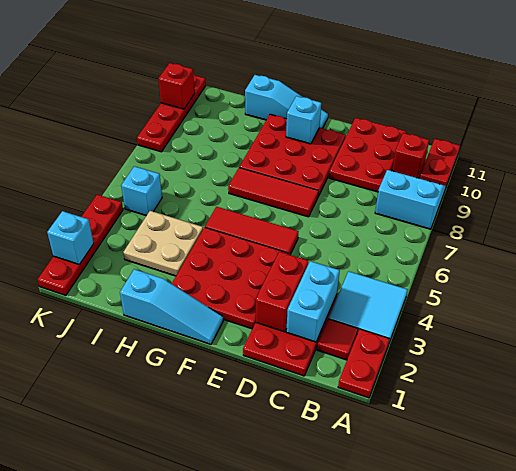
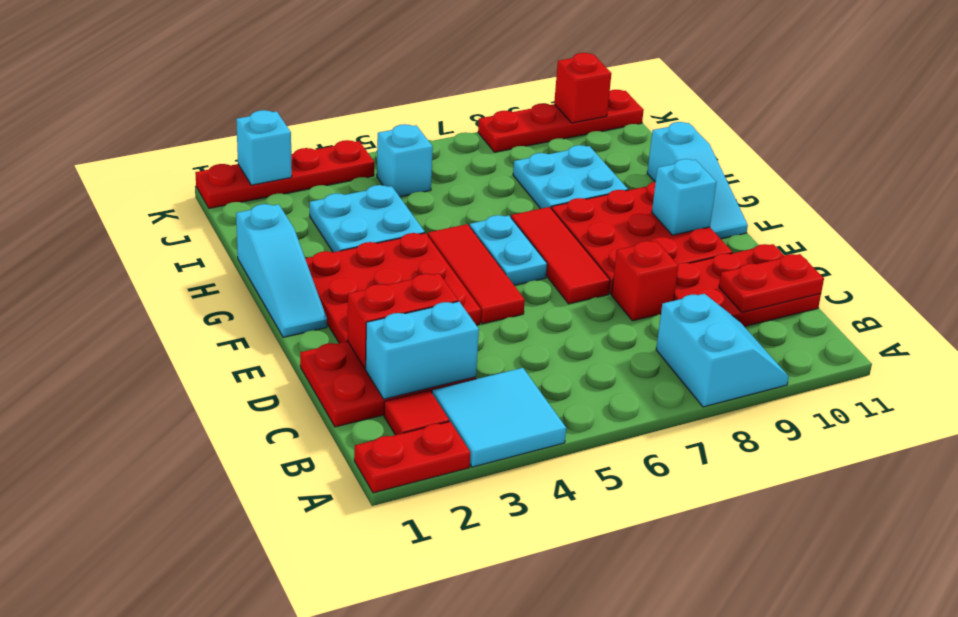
red 1x2 plate [420,139,460,186] -> red 1x2 plate moved to [719,254,824,312]
red 1x1 brick [392,133,429,178] -> red 1x1 brick moved to [612,241,678,321]
none -> cyan 1x2 plate [470,215,547,285]
tan 2x2 plate [123,211,203,276] -> cyan 2x2 plate [310,185,425,252]
none -> cyan 2x2 plate [513,145,628,209]

